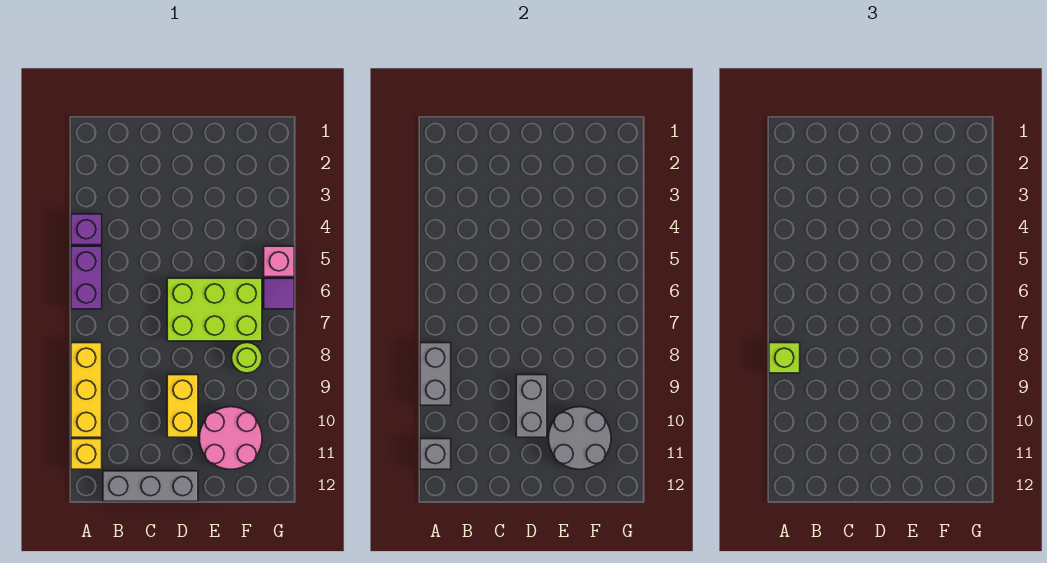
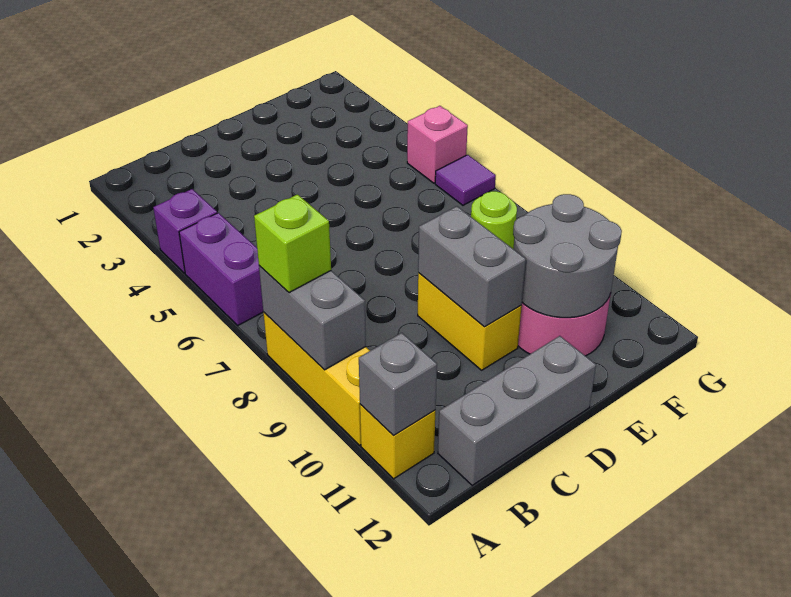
lime 2x3 brick [167,278,262,341] -> none

